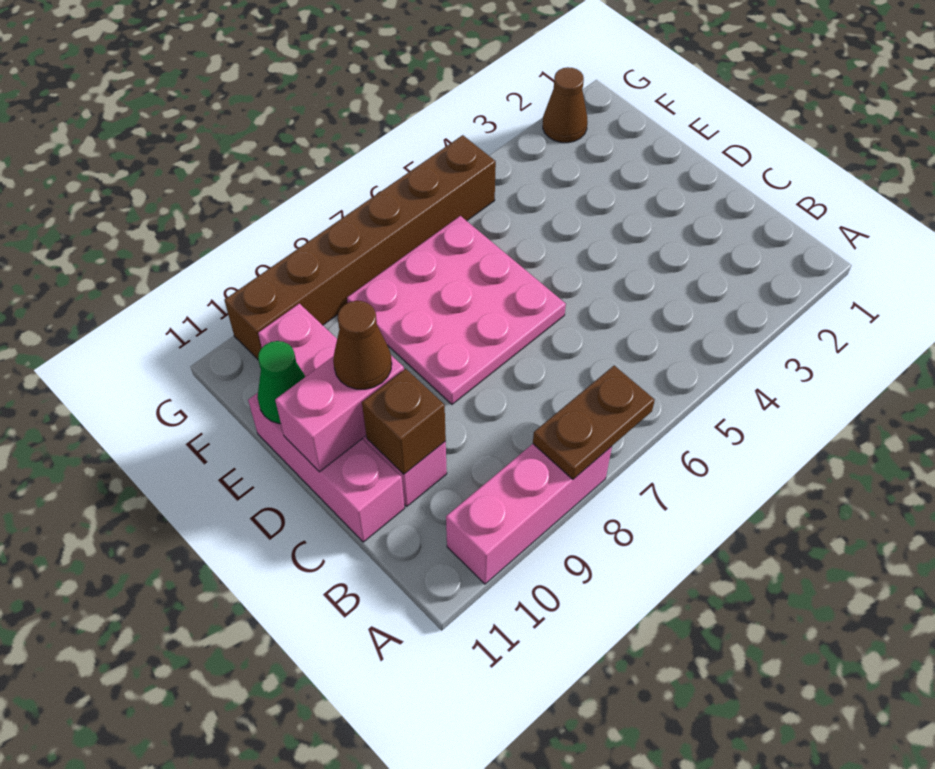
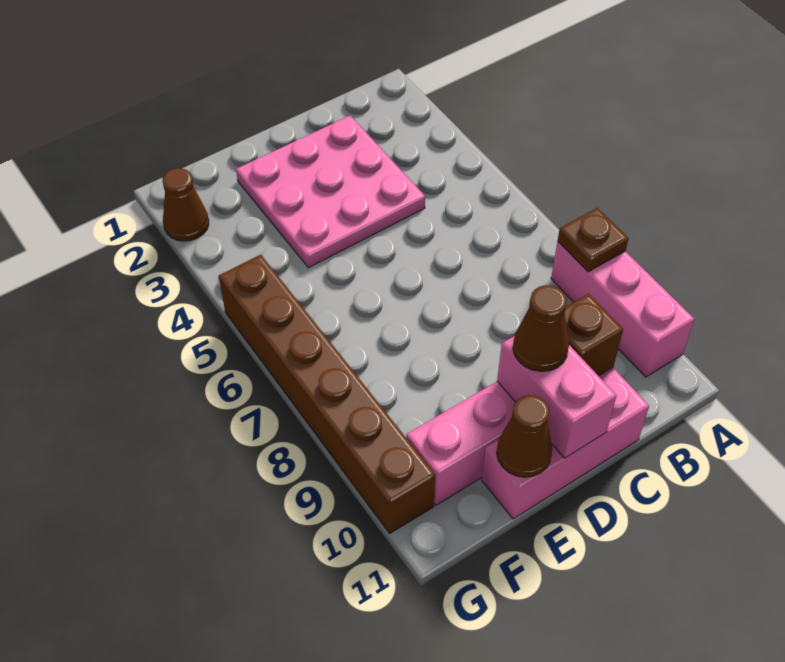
brown 1x2 plate [533,366,655,479] -> brown 1x1 plate [558,208,629,272]
pink 3x3 plate [347,216,566,404] -> pink 3x3 plate moved to [236,116,425,268]
green 1x1 cone [257,341,306,424] -> brown 1x1 cone [497,395,552,477]

